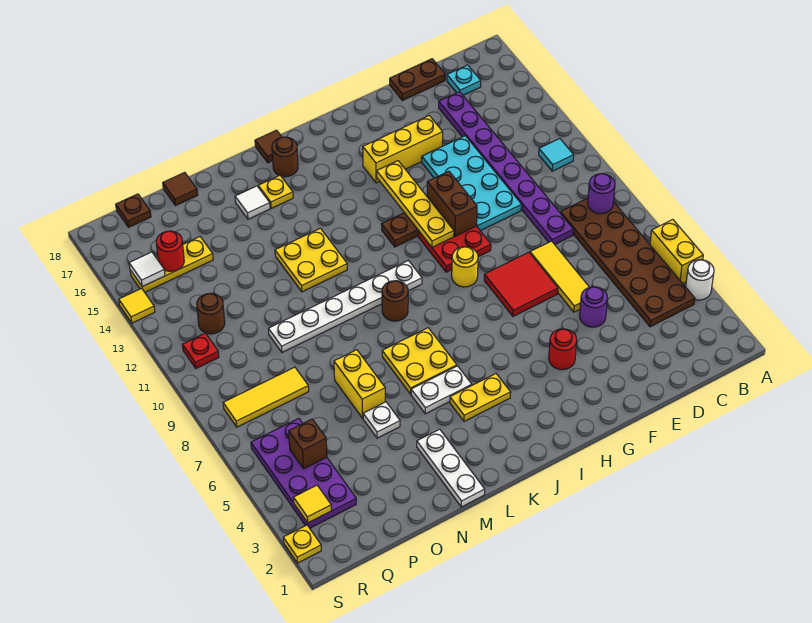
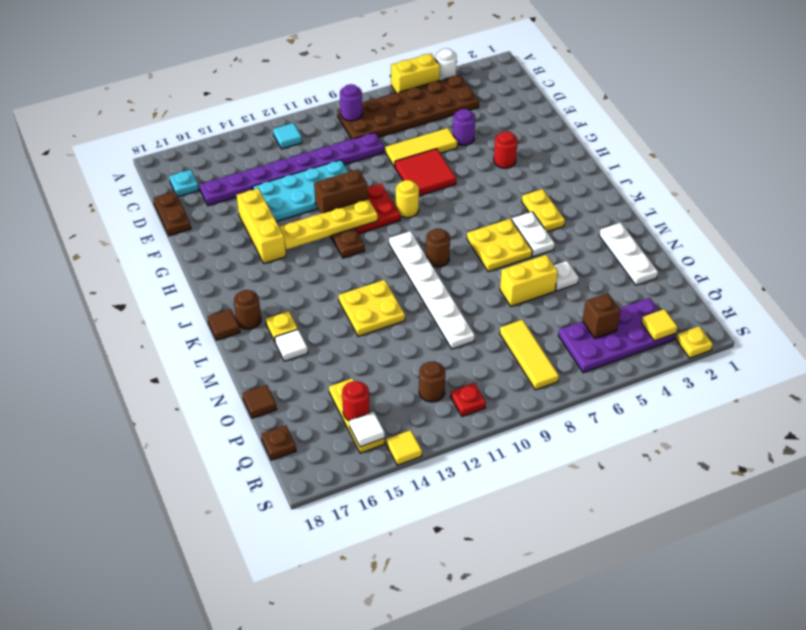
white 1x3 plate [417,429,485,507] -> white 1x3 plate turned to [599,222,658,285]

